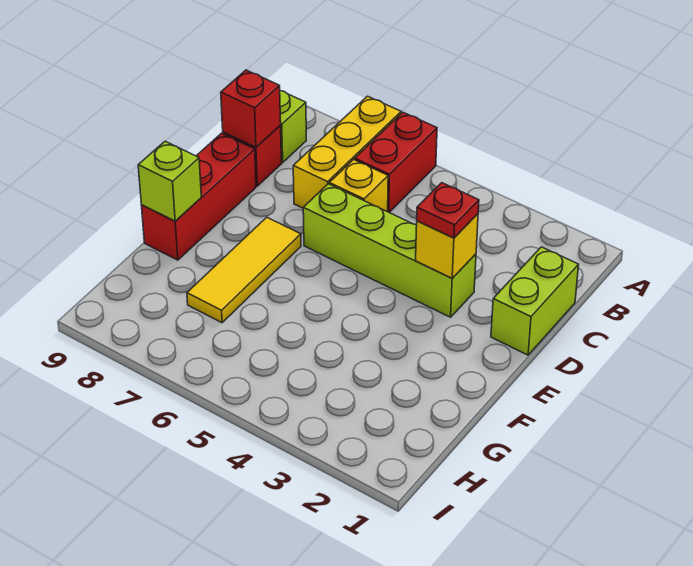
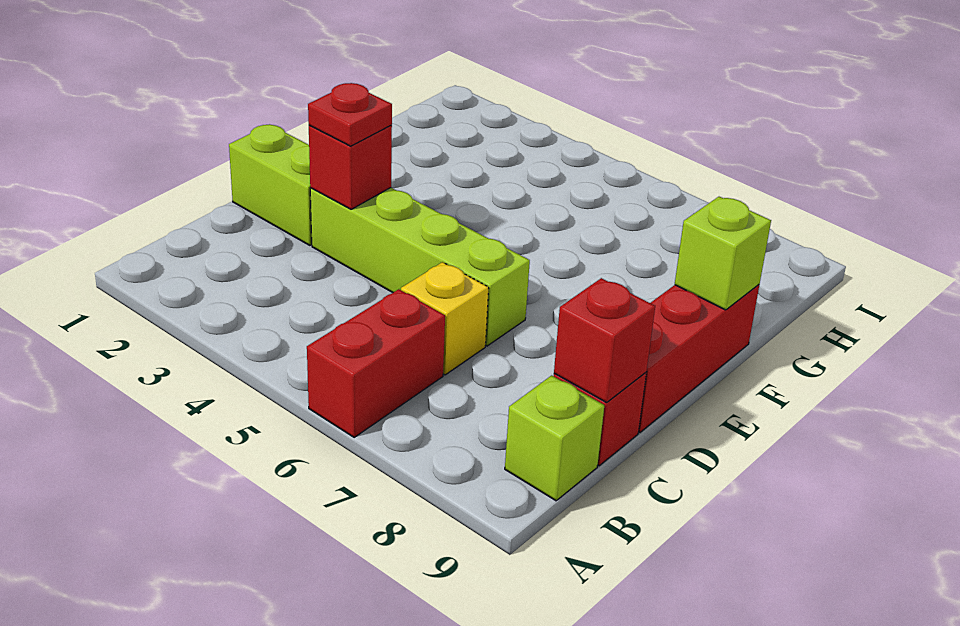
yellow 1x3 brick [293,96,401,208] -> none
lime 1x2 brick [491,247,579,355] -> lime 1x2 brick turned to [229,124,312,245]
yellow 1x1 brick [416,214,478,278] -> red 1x1 brick [309,125,392,209]
yellow 1x3 tile [187,217,301,323] -> none

